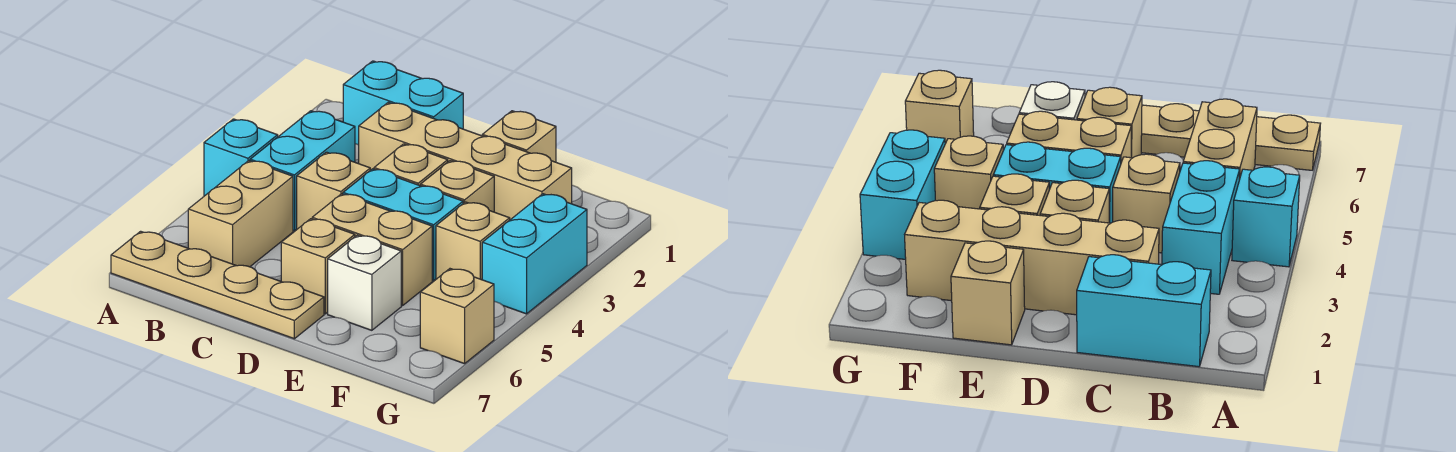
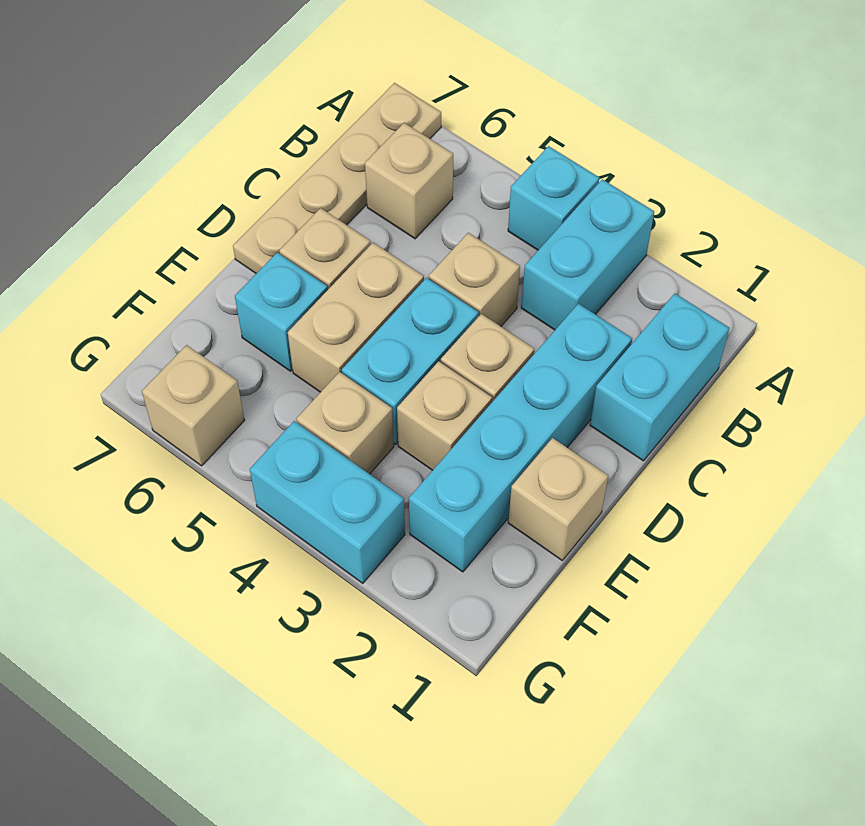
cyan 1x2 brick [250,111,355,231] -> cyan 1x2 brick turned to [521,179,654,330]
tan 1x2 brick [188,161,293,267] -> tan 1x1 brick [365,123,453,239]
tan 1x4 brick [359,102,572,220] -> cyan 1x4 brick [409,304,632,572]
white 1x1 brick [328,235,401,330] -> cyan 1x1 brick [235,252,328,371]

